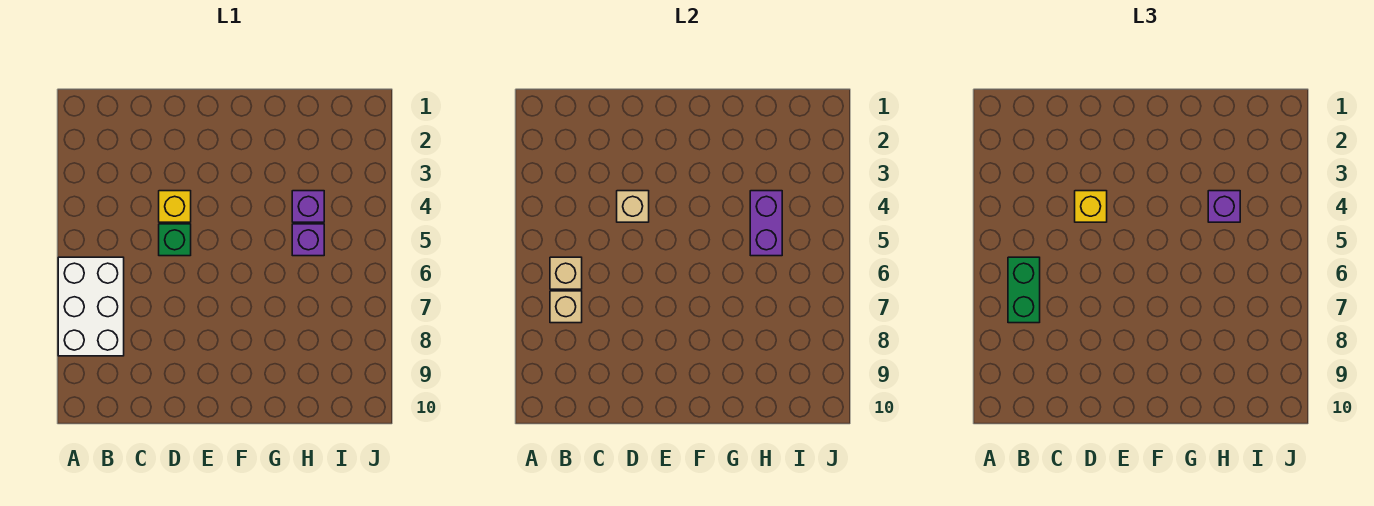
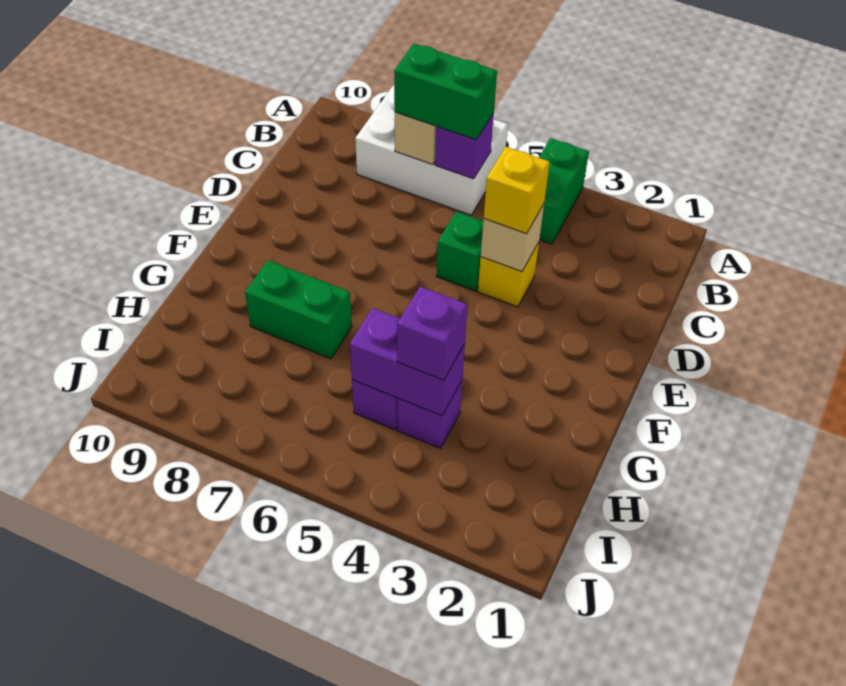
none -> green 1x2 brick [539,138,589,244]
tan 1x1 brick [550,257,582,289] -> purple 1x1 brick [435,113,494,179]
none -> green 1x2 brick [245,260,352,359]

